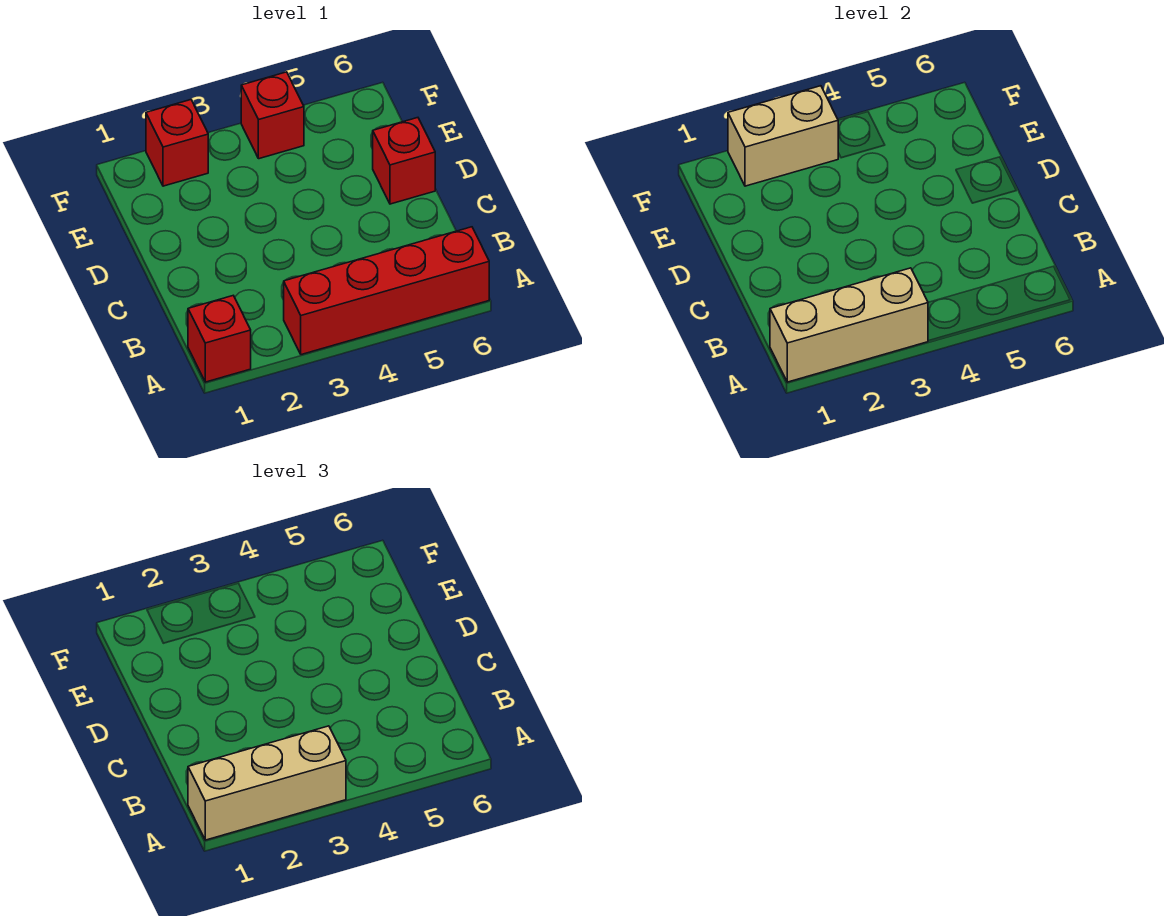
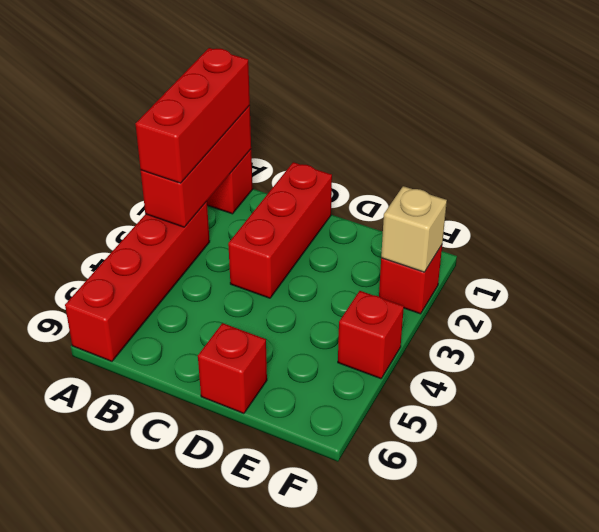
tan 1x3 brick [770,268,928,382] -> red 1x3 brick [141,106,251,227]
tan 1x3 brick [188,726,346,840] -> red 1x3 brick [136,48,250,183]
none -> red 1x3 brick [228,162,332,298]
tan 1x2 brick [728,86,838,186] -> tan 1x1 brick [381,186,447,272]

